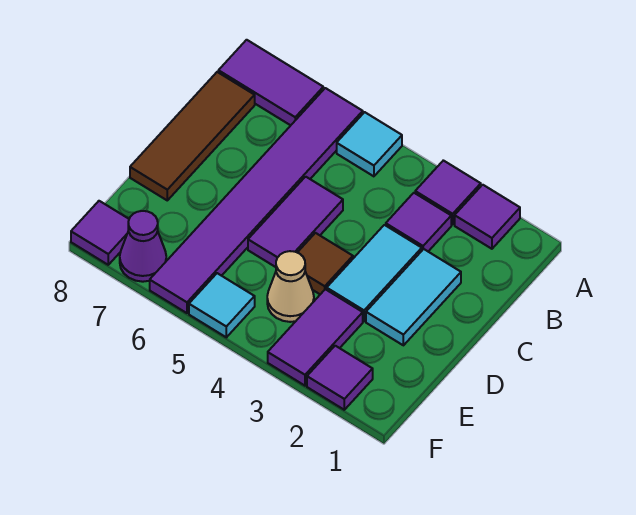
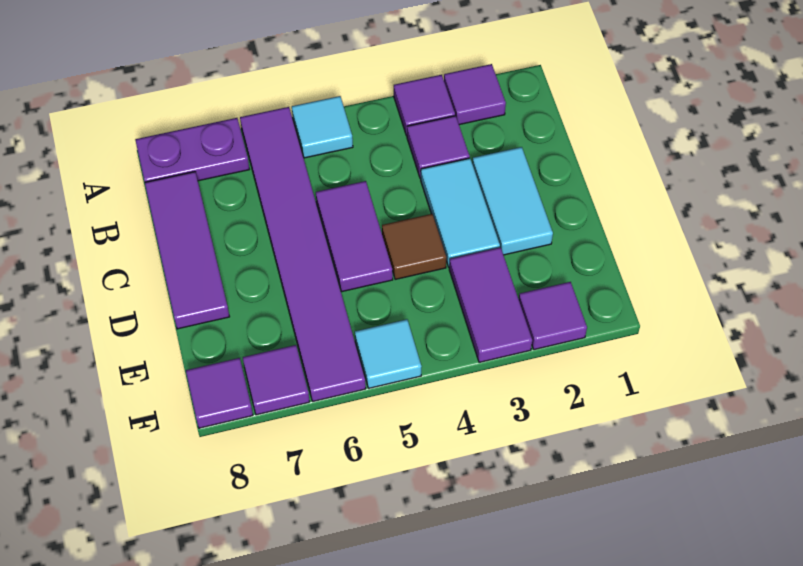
purple 1x2 tile [218,40,323,125] -> purple 1x2 plate [135,118,249,182]
brown 1x3 tile [130,72,255,200] -> purple 1x3 tile [145,172,230,329]
tan 1x1 cone [267,251,314,322] -> none
purple 1x1 cone [120,211,166,282] -> purple 1x1 tile [243,345,310,415]

